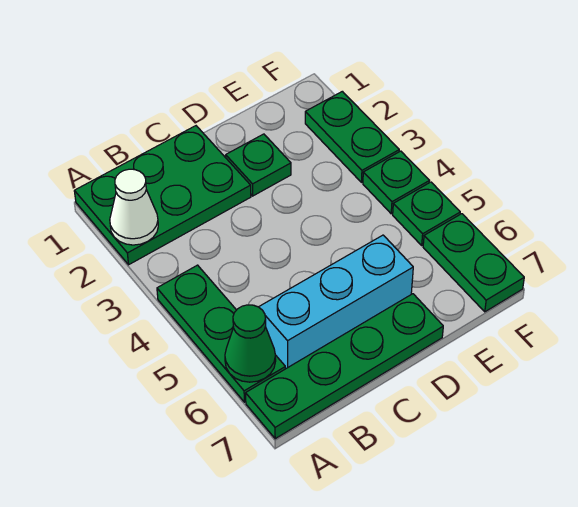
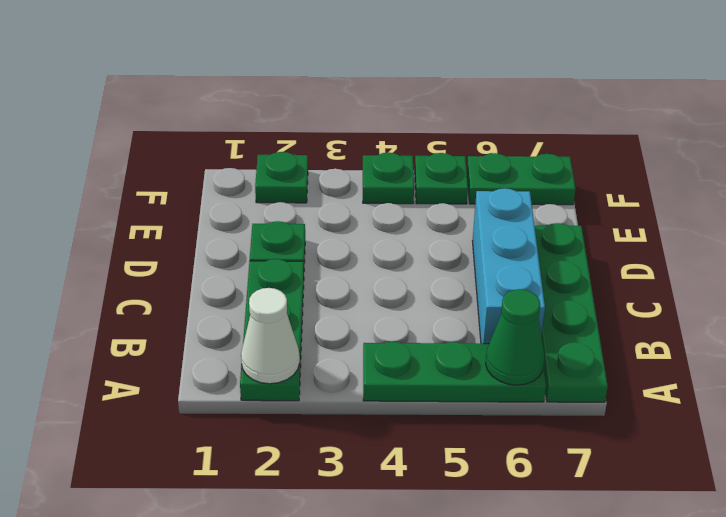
green 2x3 plate [74,126,251,265] -> green 1x3 plate [240,259,304,401]
green 1x2 plate [305,91,399,182] -> green 1x1 plate [255,152,308,203]

